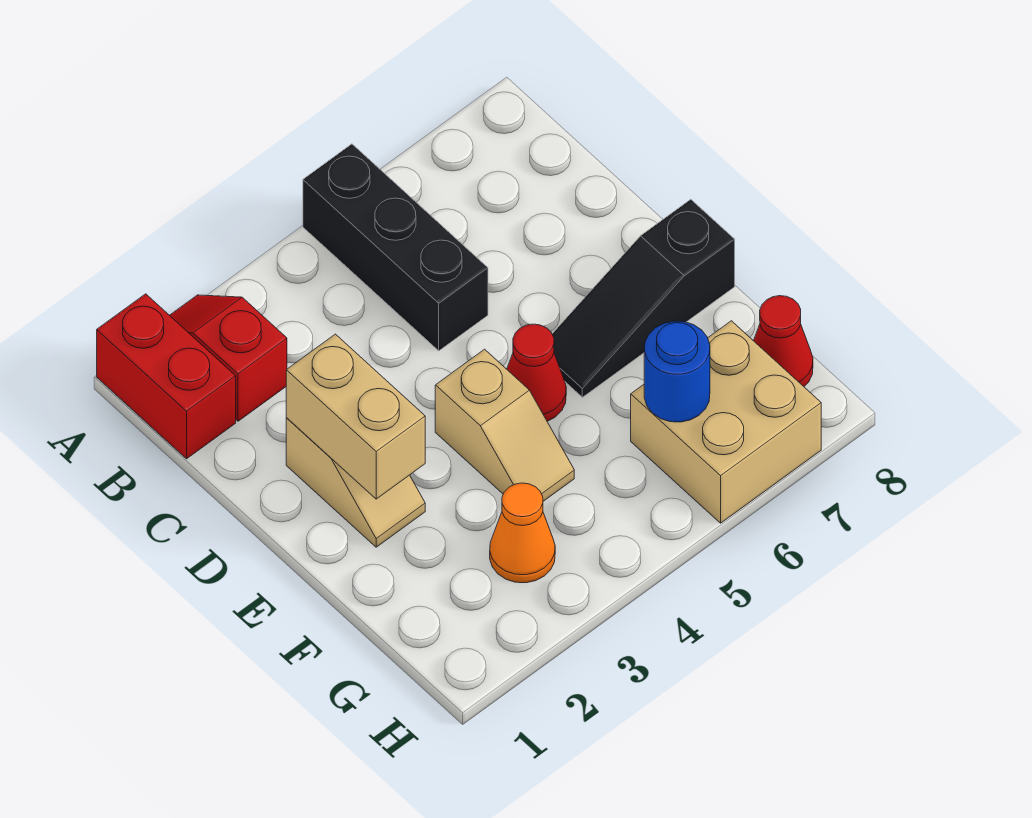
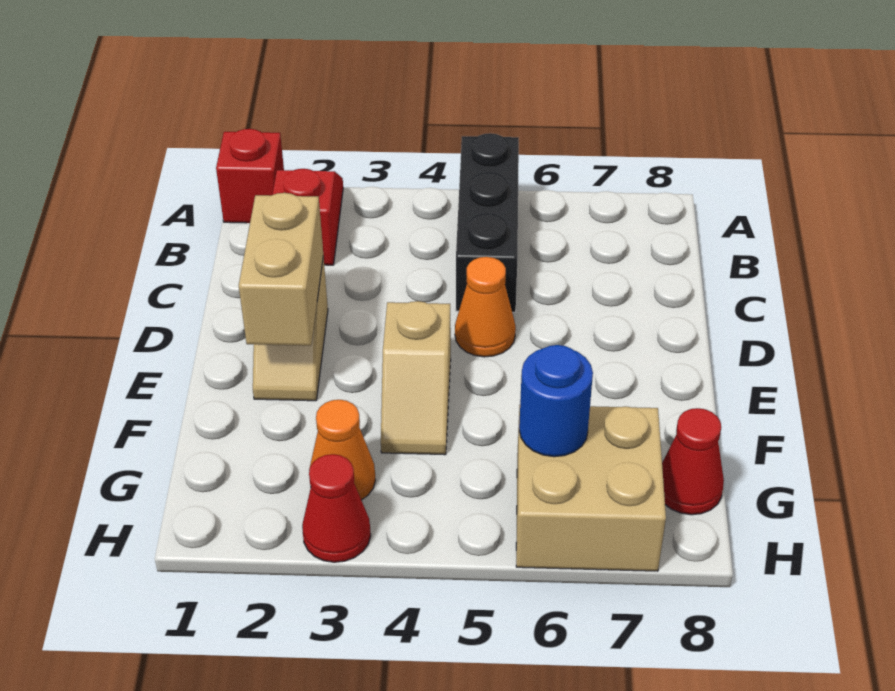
red 1x2 brick [97,294,236,459] -> red 1x1 brick [216,129,284,223]
none -> orange 1x1 cone [455,257,516,357]
red 1x1 cone [507,324,566,421] -> red 1x1 cone moved to [302,454,371,562]
black 1x3 slope [552,199,735,397] -> none

